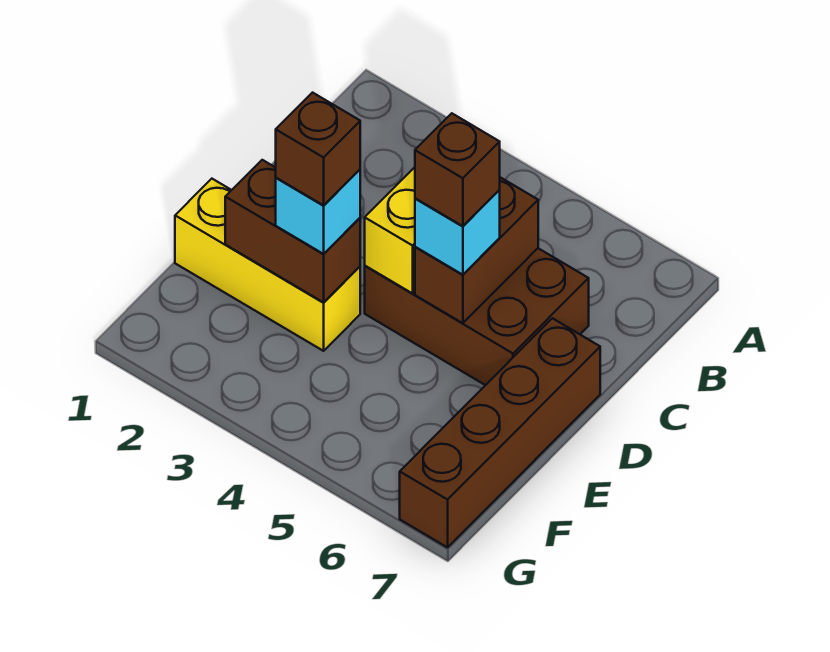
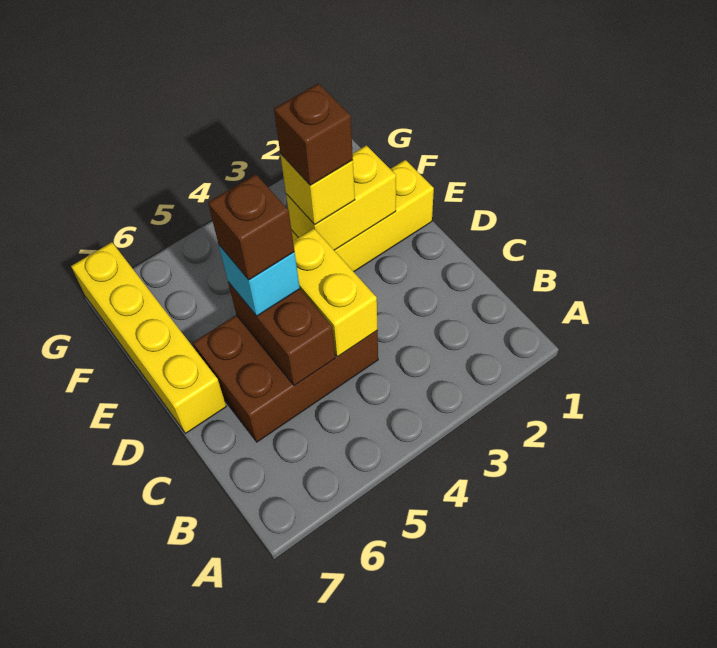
brown 1x4 brick [400,318,600,547] -> yellow 1x4 brick [71,242,226,433]
brown 1x2 brick [225,160,360,302] -> yellow 1x2 brick [286,145,396,250]
cyan 1x1 brick [276,170,360,254] -> yellow 1x1 brick [280,154,355,225]

